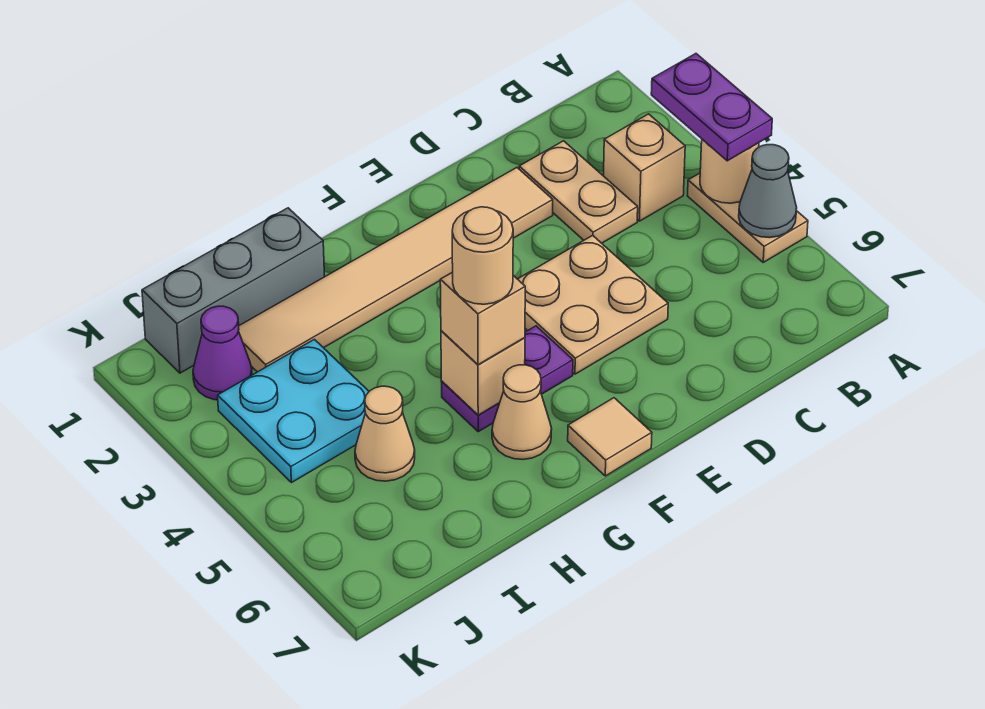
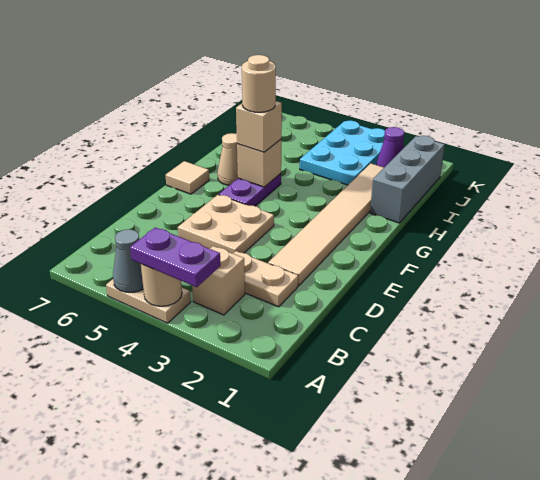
cyan 2x2 plate [218,339,369,483] -> cyan 2x3 plate [300,121,385,185]
tan 1x1 cone [355,386,415,481] -> none

